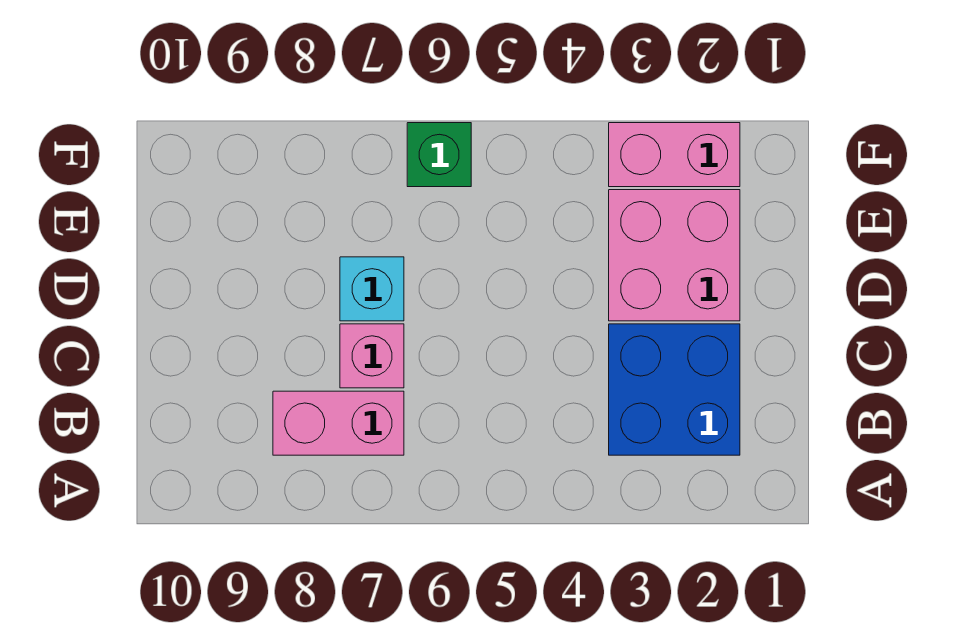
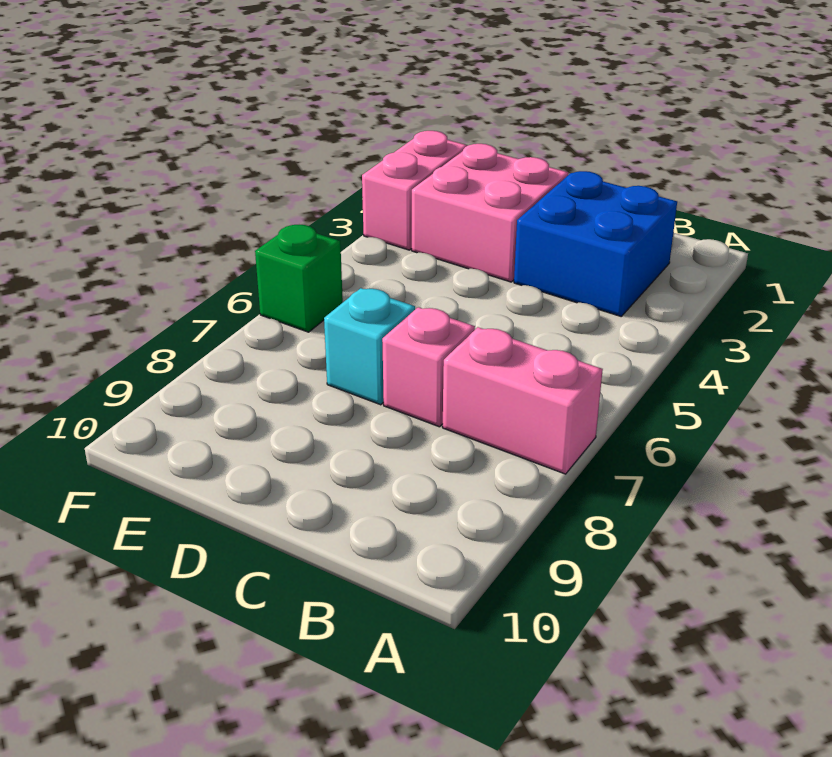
pink 1x2 brick [273,391,404,455] -> pink 1x2 brick turned to [443,327,603,474]

